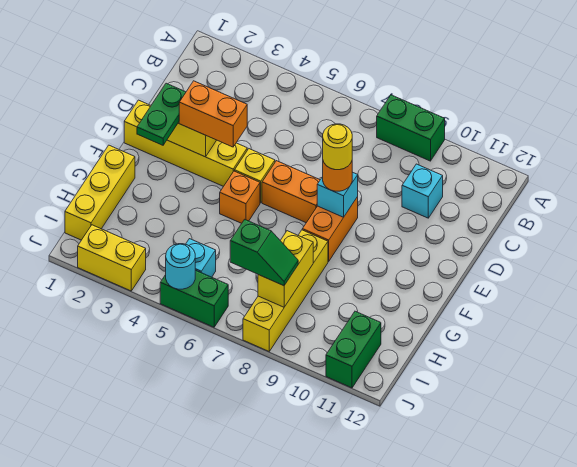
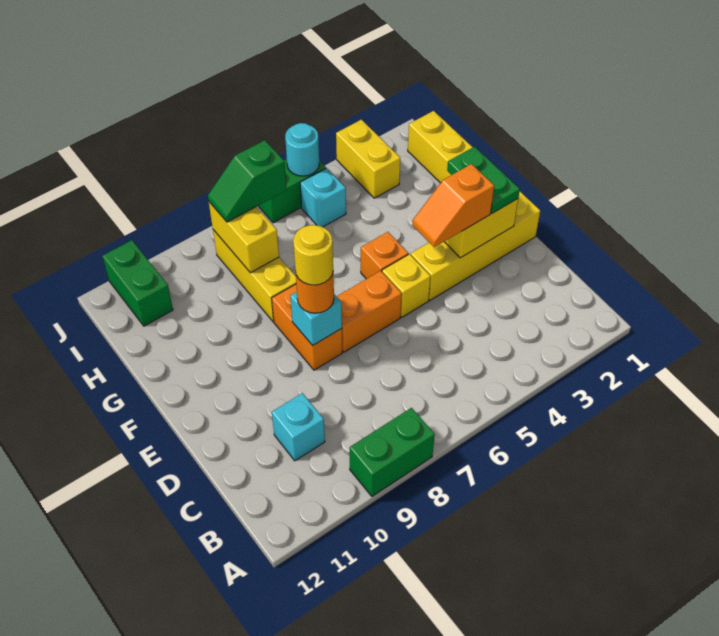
orange 1x2 brick [179,81,247,147] -> orange 1x2 slope [412,164,494,247]
yellow 1x4 brick [243,230,328,351] -> yellow 1x3 brick [213,230,296,322]
yellow 1x2 brick [78,225,146,291] -> yellow 1x2 brick turned to [336,120,400,198]

